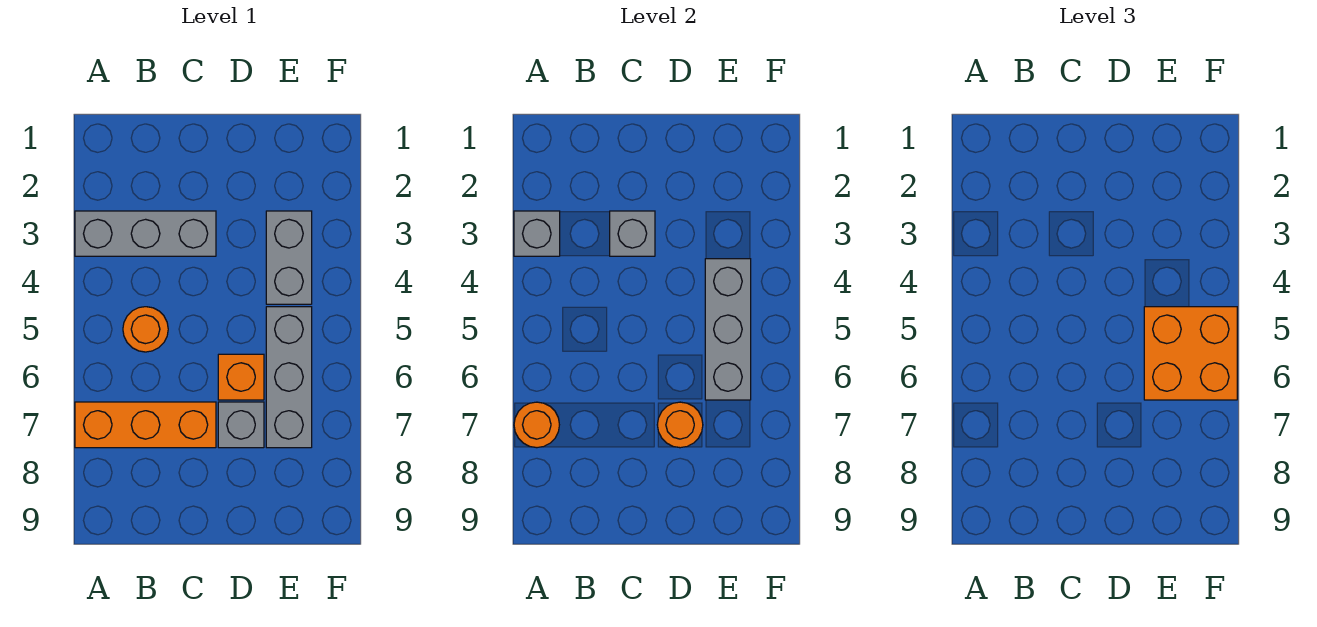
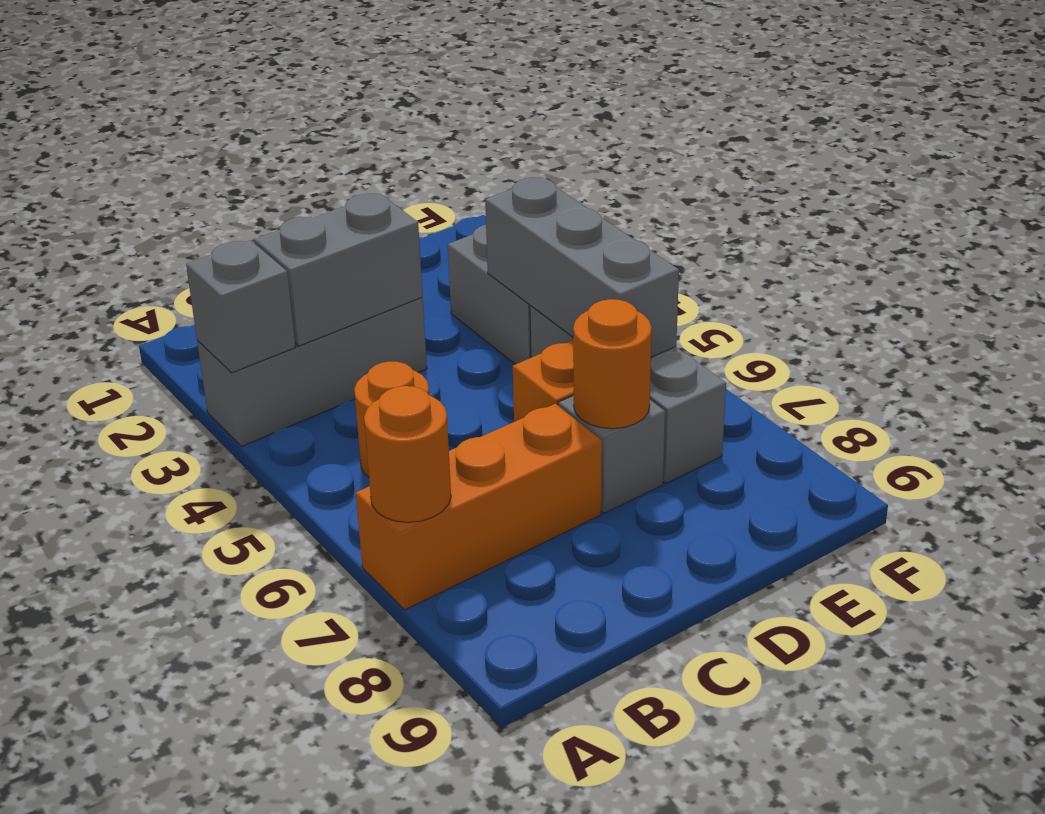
grey 1x1 brick [610,211,655,256] -> grey 1x2 brick [254,193,423,346]
orange 2x2 brick [1144,307,1237,400] -> none

